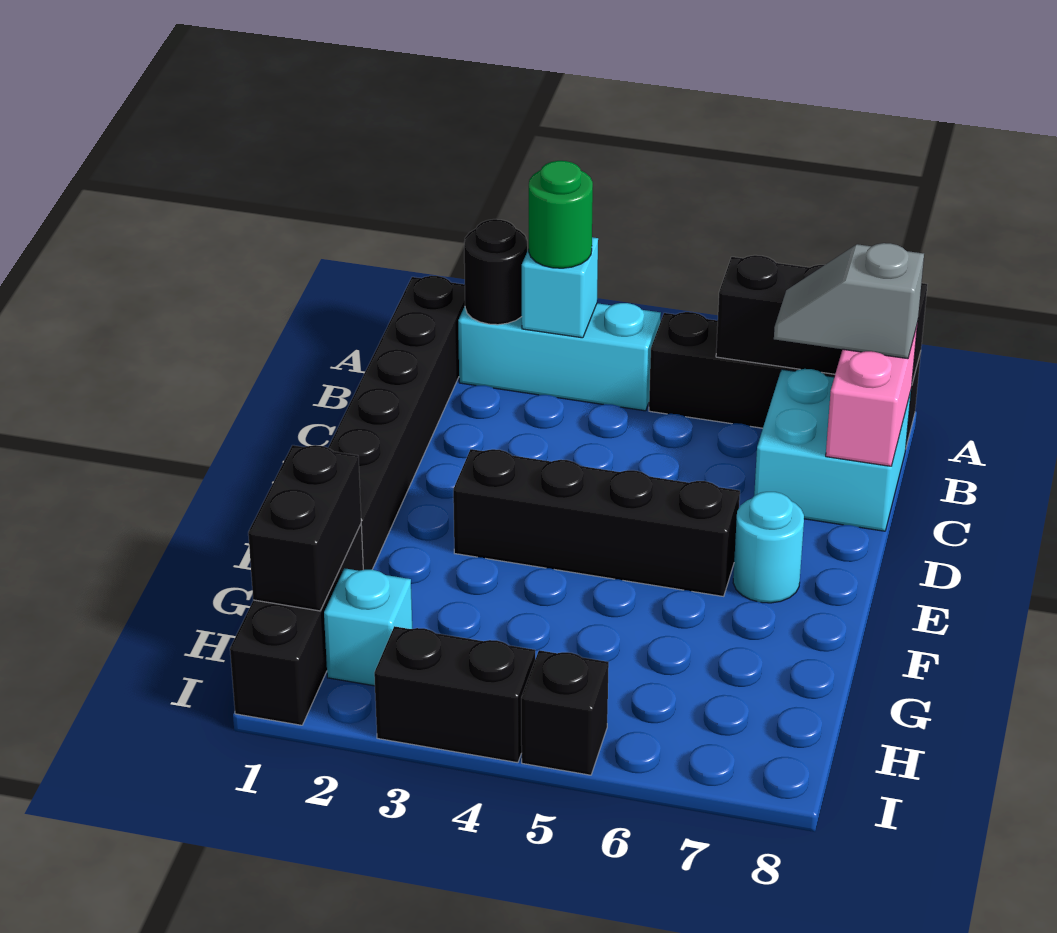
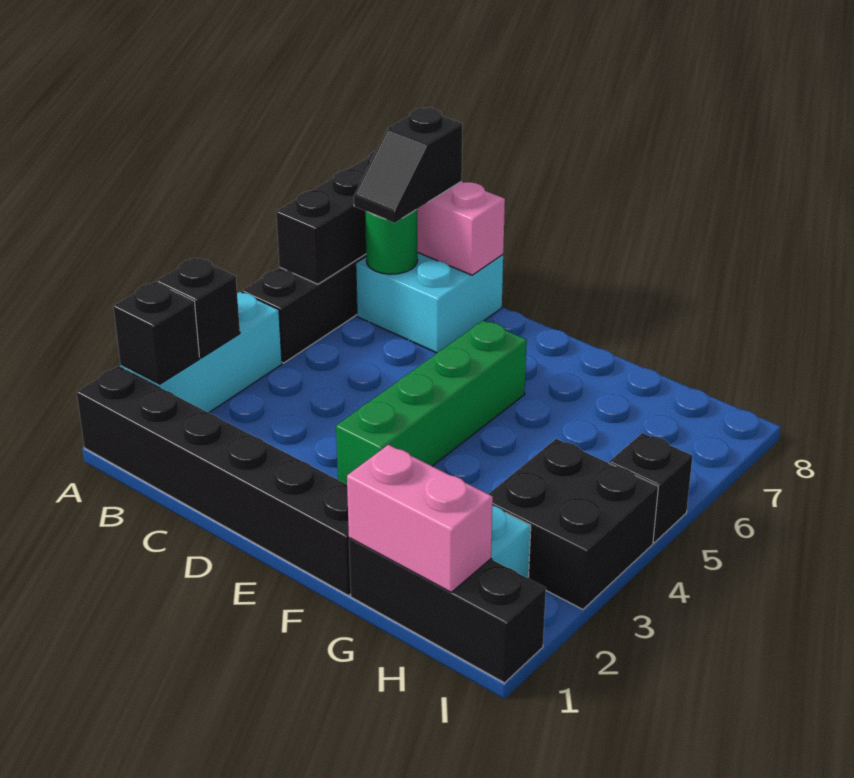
black 1x1 round brick [464,219,527,325] -> black 1x1 brick [113,282,200,384]
cyan 1x1 brick [522,237,598,338] -> black 1x1 brick [157,258,240,358]
green 1x1 round brick [529,161,593,268] -> green 1x1 round brick moved to [365,209,418,274]
grey 1x2 slope [774,243,924,359] -> black 1x2 slope [354,107,462,223]
black 1x4 brick [453,449,740,596] -> green 1x4 brick [336,321,527,484]
cyan 1x1 round brick [733,492,804,603] -> none
black 1x2 brick [248,445,361,611] -> pink 1x2 brick [347,445,493,592]
black 1x2 brick [374,626,535,763] -> black 2x2 brick [489,439,658,609]

